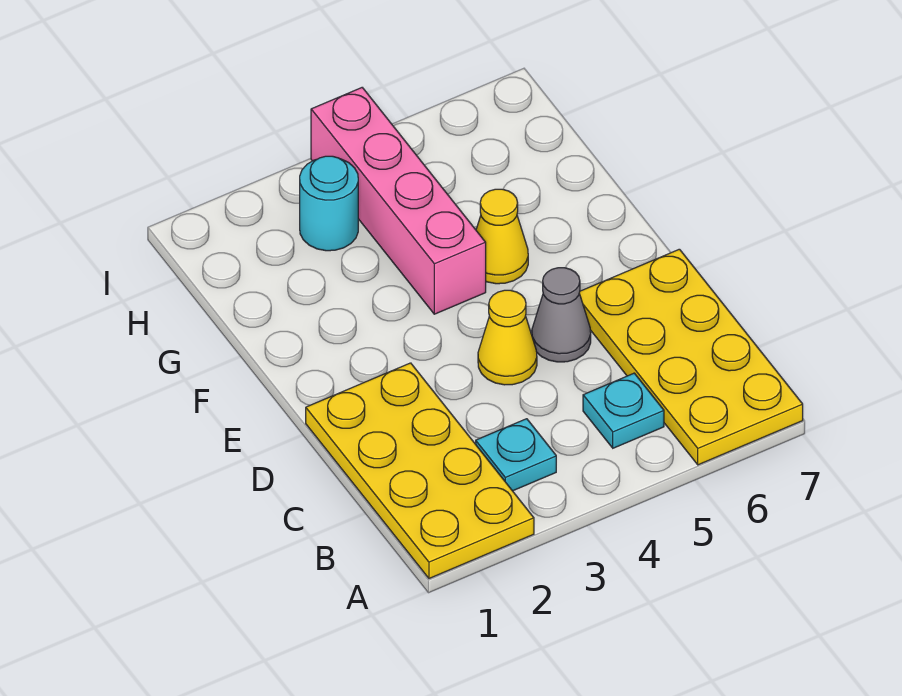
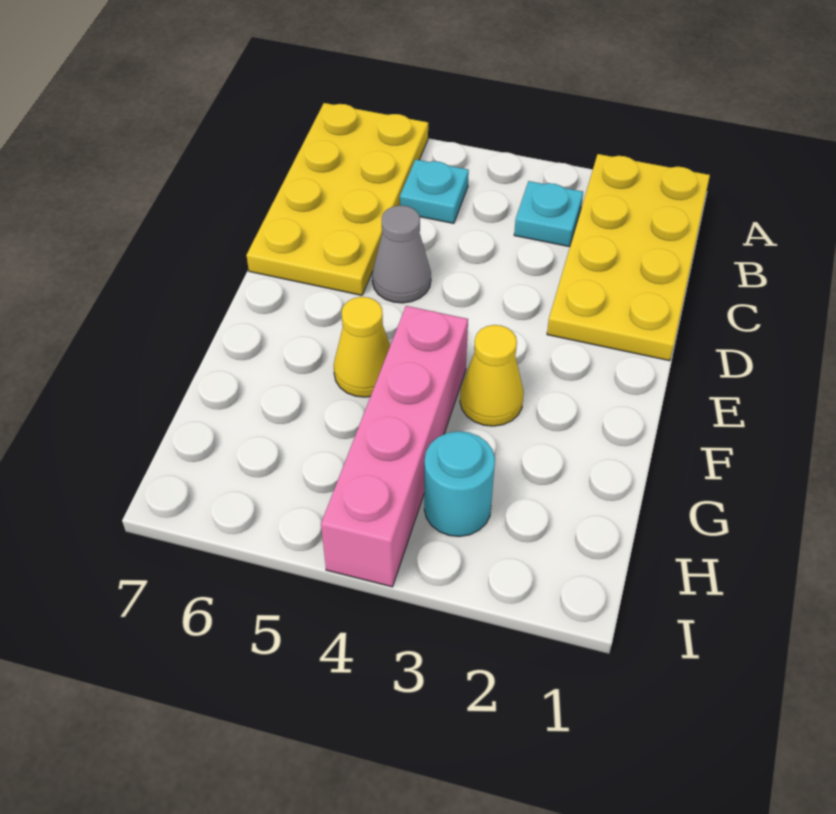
yellow 1x1 cone [478,290,537,385] -> yellow 1x1 cone moved to [460,325,524,426]

